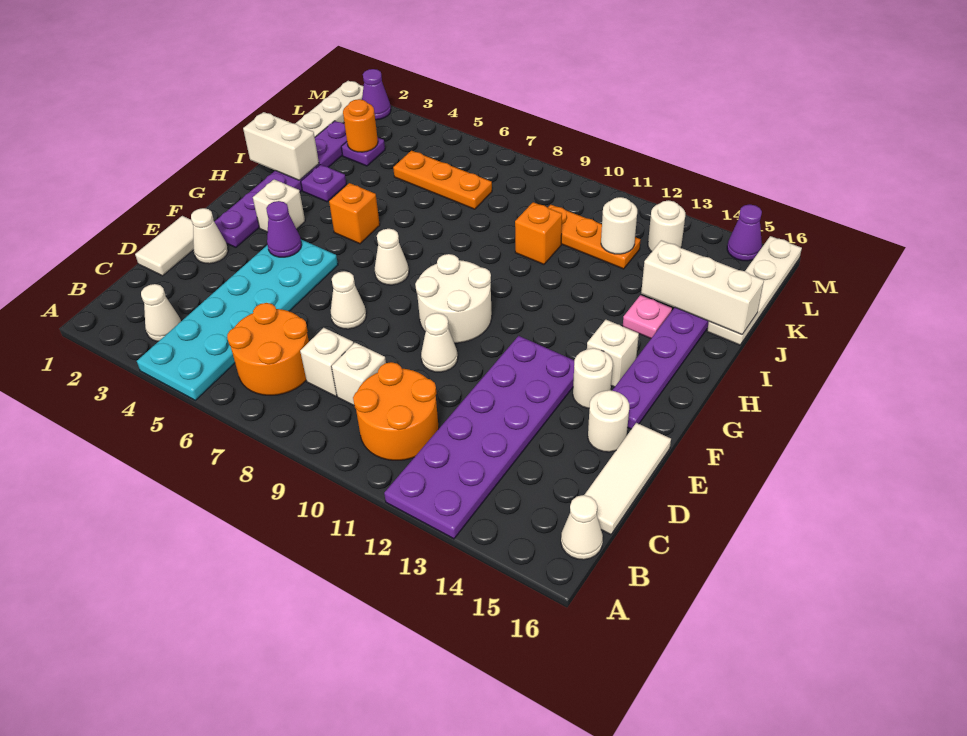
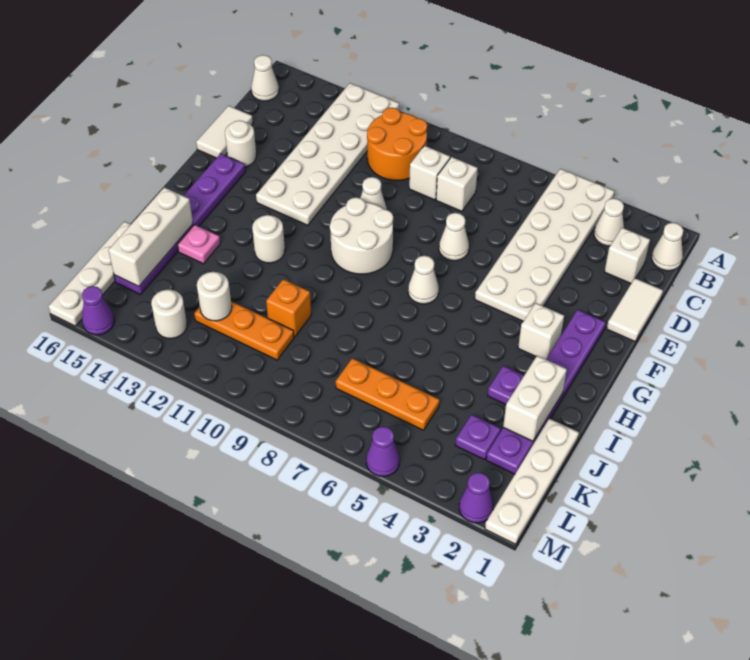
cyan 2x6 plate [137,240,338,400] -> white 2x6 plate [475,169,615,321]
purple 2x6 plate [384,336,574,539] -> white 2x6 plate [256,83,399,225]
orange 2x2 round brick [227,303,309,395] -> none
white 1x3 tile [585,423,671,535] -> white 1x2 tile [196,106,253,158]
white 1x1 cone [191,208,228,264] -> white 1x1 cone moved to [652,223,683,271]
purple 1x1 cone [266,201,302,257] -> purple 1x1 cone moved to [366,427,400,476]
white 1x1 round brick [573,348,613,408] -> white 1x1 round brick moved to [252,215,285,263]
white 1x1 brick [587,320,639,387] -> white 1x1 brick moved to [604,228,650,283]
orange 1x1 brick [329,183,380,244] -> none
white 1x2 brick [243,112,319,180] -> white 1x2 brick turned to [503,356,567,441]
white 1x3 brick [641,240,764,335] -> white 1x3 brick turned to [109,187,193,287]
orange 1x1 round brick [343,99,378,152] -> none

